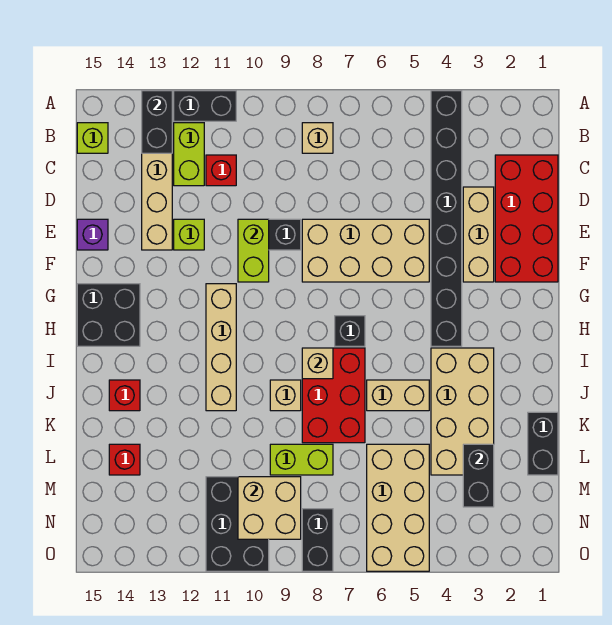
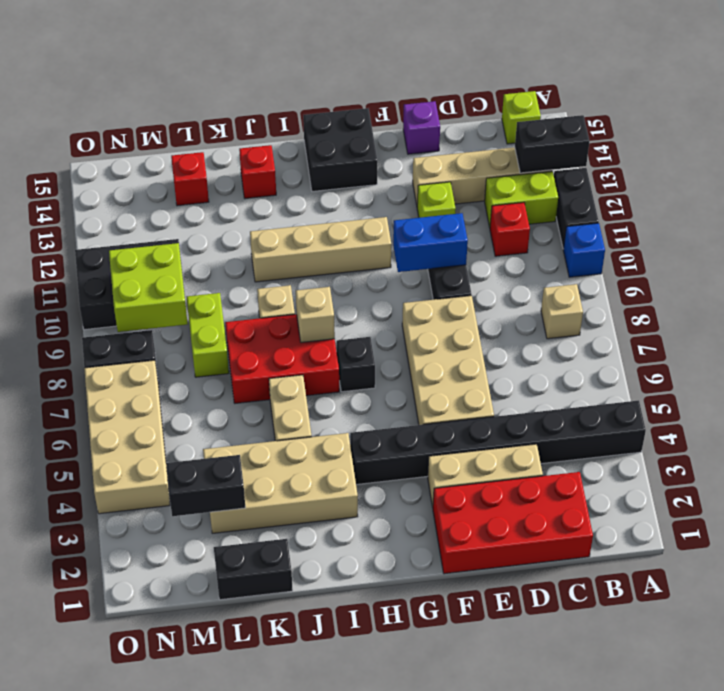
none -> blue 1x1 brick [563,223,605,277]
lime 1x2 brick [238,219,269,282] -> blue 1x2 brick [393,213,468,272]
tan 2x4 brick [367,444,429,571] -> tan 2x4 brick turned to [84,360,170,514]
tan 2x2 brick [238,477,301,539] -> lime 2x2 brick [109,243,188,332]

